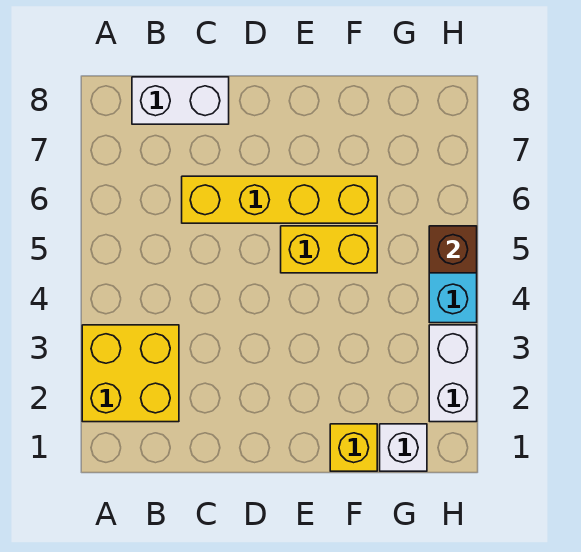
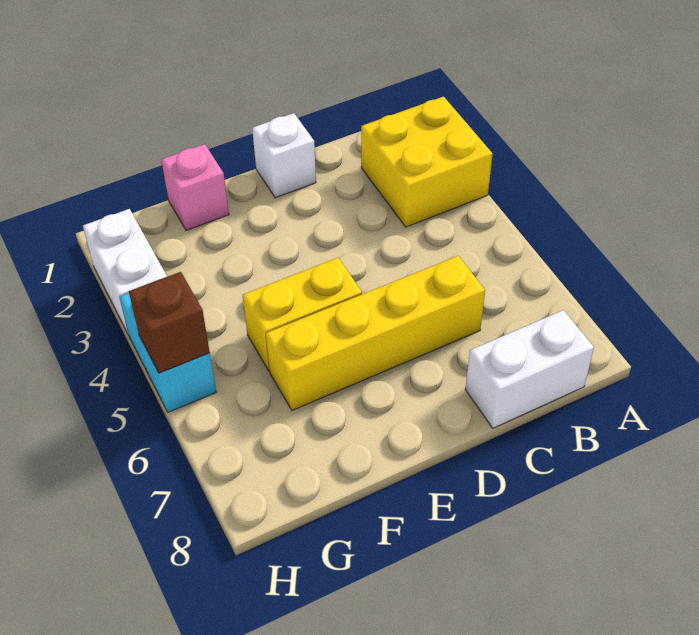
yellow 1x1 brick [330,424,377,471] -> pink 1x1 brick [161,144,229,230]
white 1x1 brick [380,424,427,471] -> white 1x1 brick moved to [252,113,316,198]

